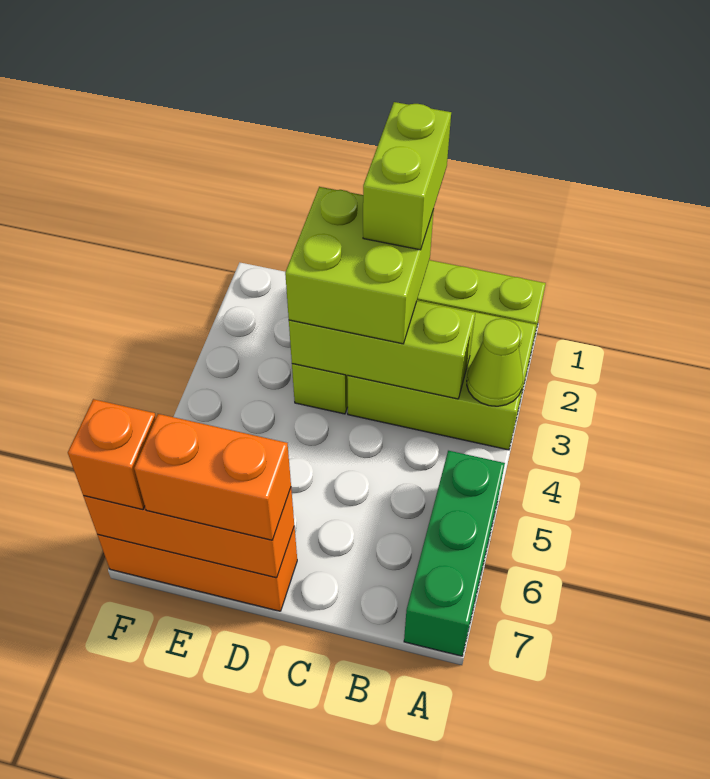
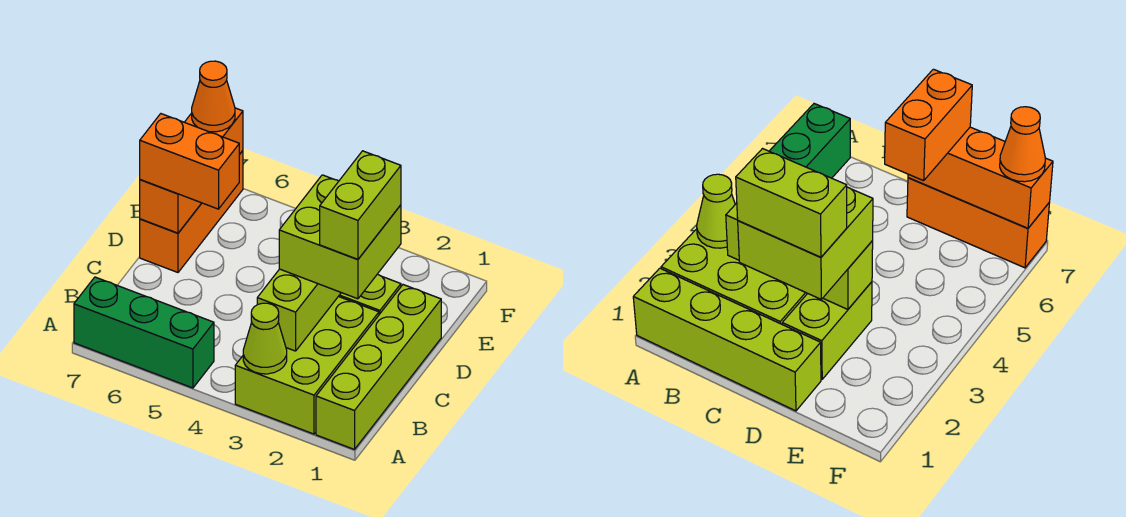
lime 1x2 brick [363,102,451,250] -> lime 1x2 brick turned to [320,151,401,259]
orange 1x2 brick [134,414,291,540] -> orange 1x2 brick turned to [140,114,239,209]
orange 1x1 brick [68,399,156,510] -> orange 1x1 cone [192,61,235,132]

